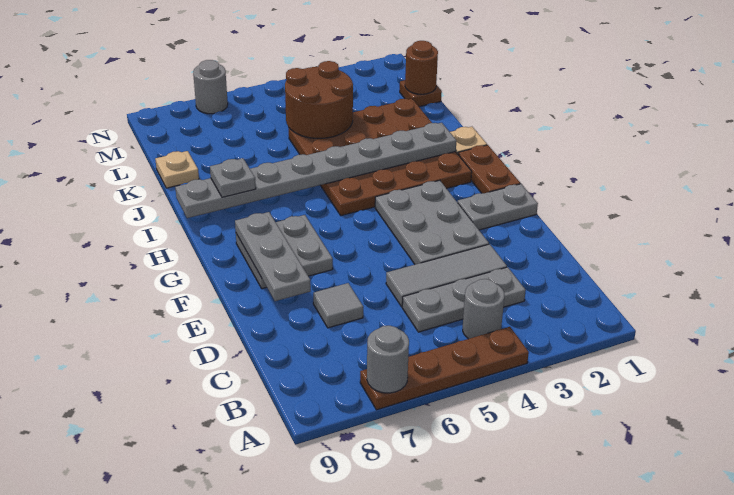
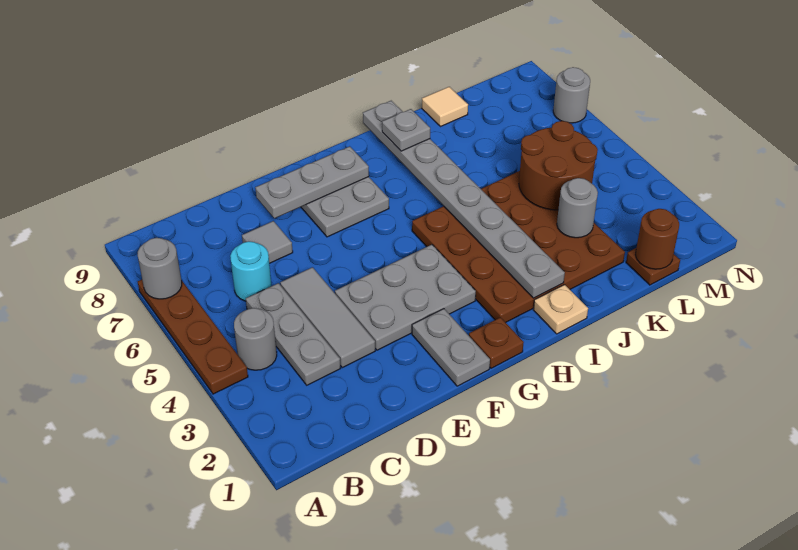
none -> cyan 1x1 round brick [230,241,271,301]
brown 1x2 plate [458,145,520,193] -> brown 1x1 plate [469,317,524,368]
none -> grey 1x1 round brick [557,178,598,238]
tan 1x1 plate [155,151,199,188] -> tan 1x1 tile [422,87,468,127]

